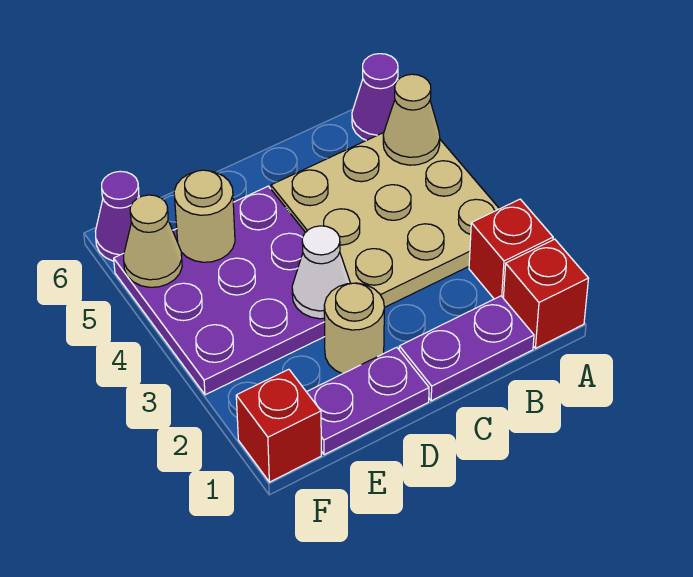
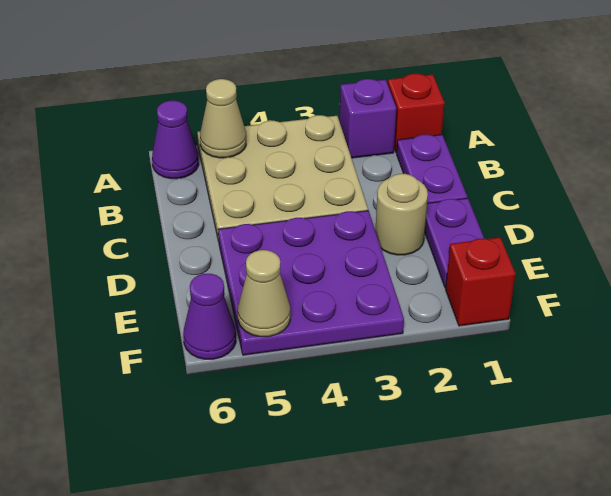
red 1x1 brick [469,199,553,299] -> purple 1x1 brick [340,79,396,158]
white 1x1 cone [292,226,350,319] -> none
tan 1x1 round brick [174,170,235,262] -> none

